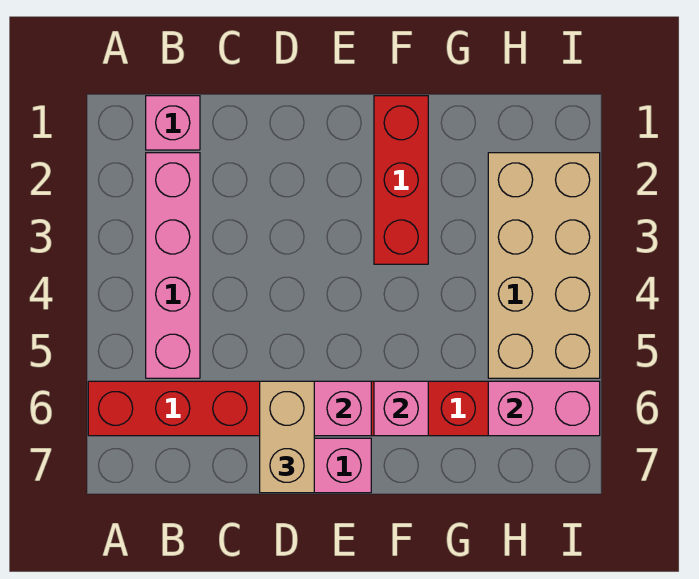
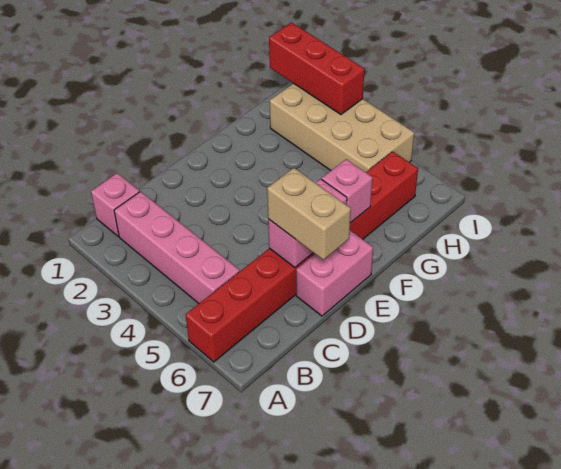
red 1x3 brick [374,96,428,264] -> red 1x3 brick moved to [269,22,364,115]
pink 1x2 brick [488,381,600,436] -> none

